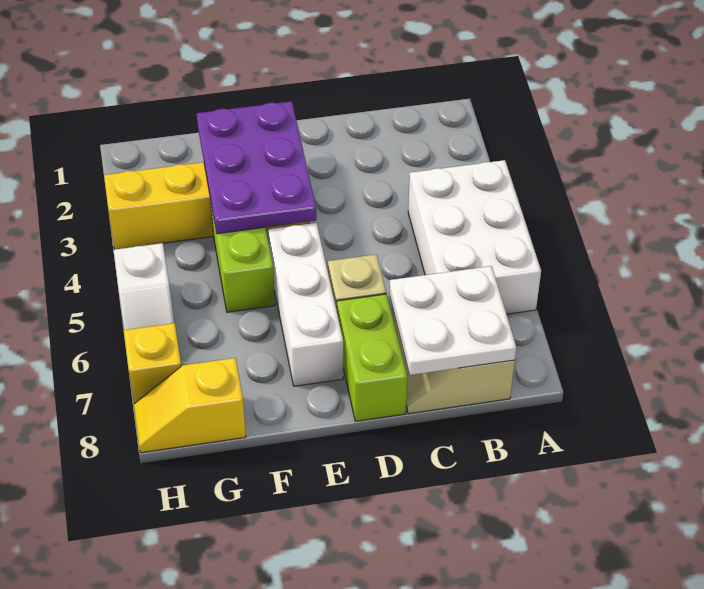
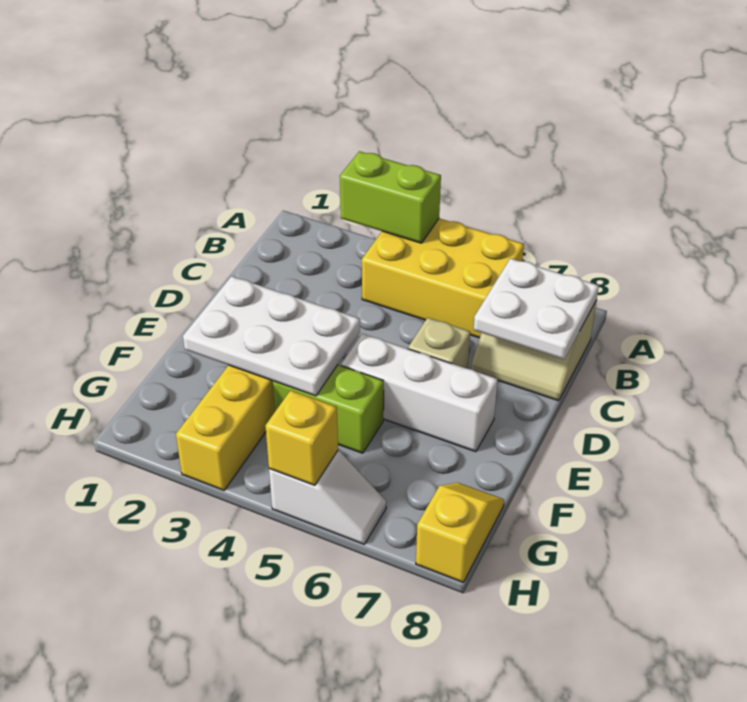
white 2x3 brick [408,160,541,314] -> yellow 2x3 brick [362,218,524,338]
lime 1x2 brick [337,294,407,421] -> lime 1x2 brick moved to [340,151,441,243]
purple 2x3 plate [197,101,316,234] -> white 2x3 plate [183,276,360,396]
yellow 1x2 slope [134,358,246,453] -> yellow 1x2 slope turned to [416,483,504,582]
yellow 1x1 brick [124,323,181,404] -> yellow 1x1 brick moved to [265,390,338,485]

